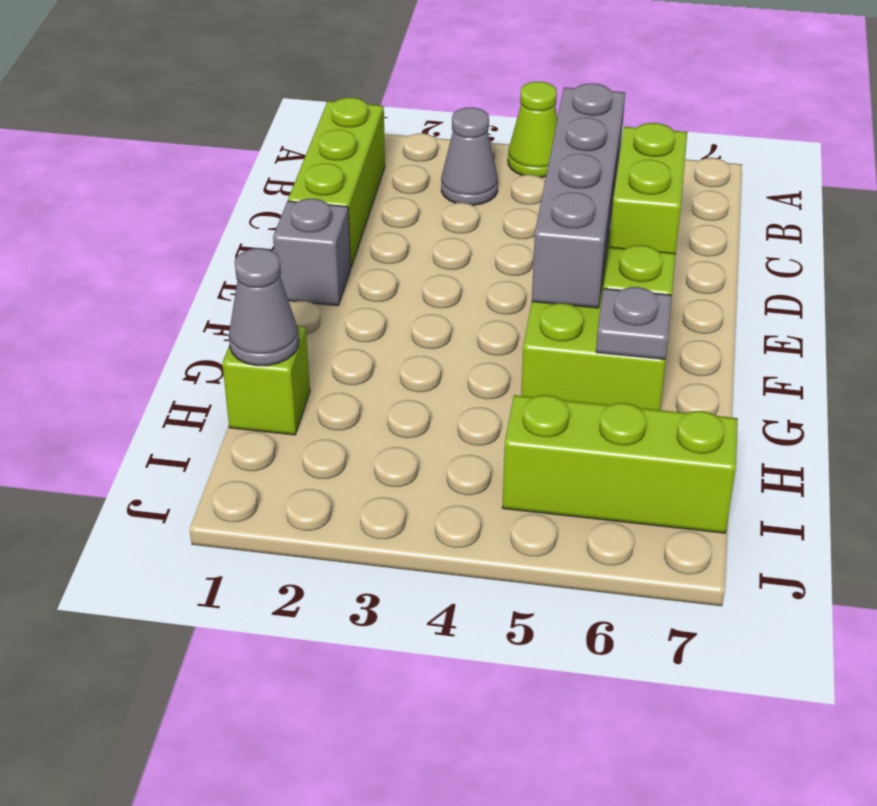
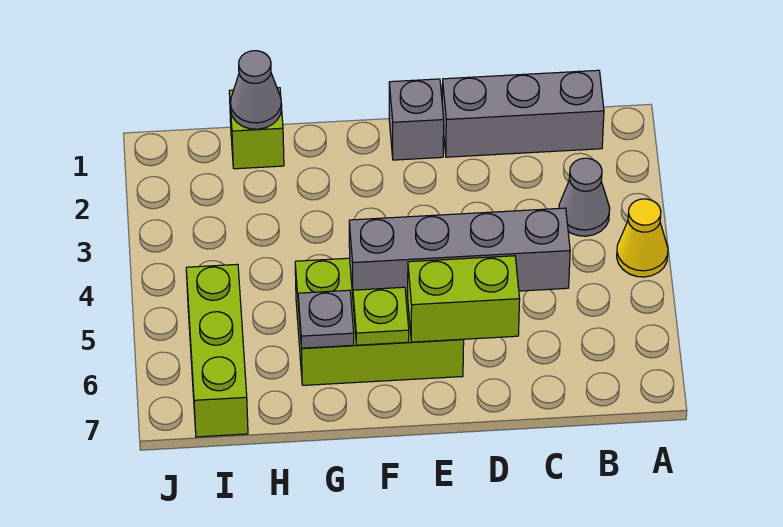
lime 1x1 cone [508,82,558,178] -> yellow 1x1 cone [617,199,668,277]
lime 1x3 brick [288,98,385,267] -> grey 1x3 brick [442,70,604,157]

